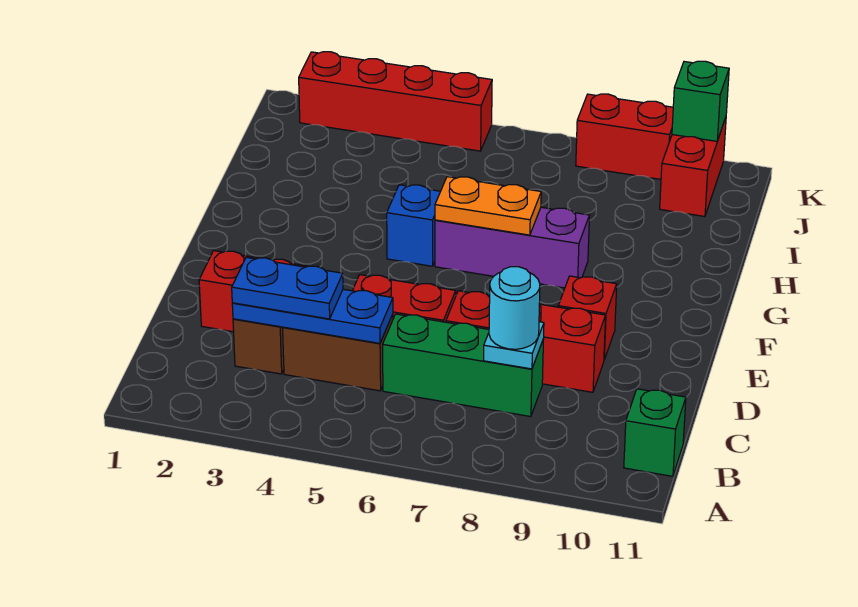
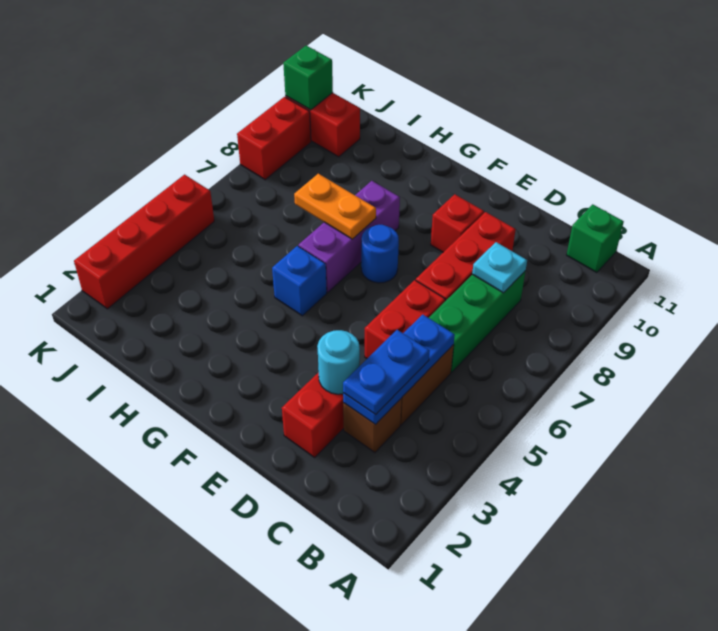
cyan 1x1 round brick [489,267,540,349] -> cyan 1x1 round brick moved to [317,330,360,394]
none -> blue 1x1 round brick [361,225,399,283]
orange 1x2 plate [435,177,541,235] -> orange 1x2 plate turned to [294,174,376,239]

